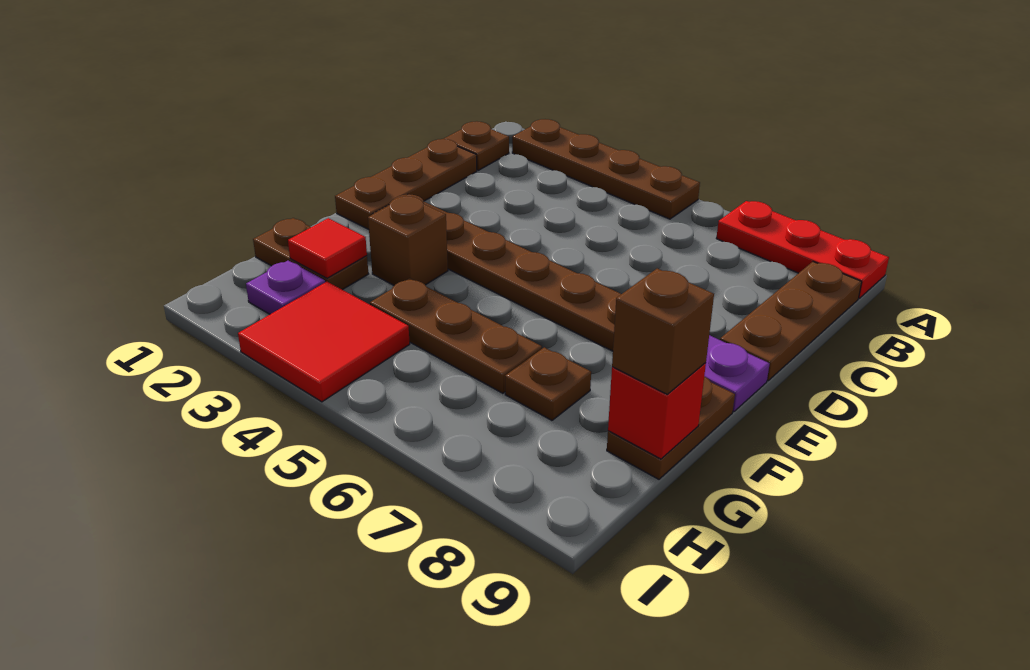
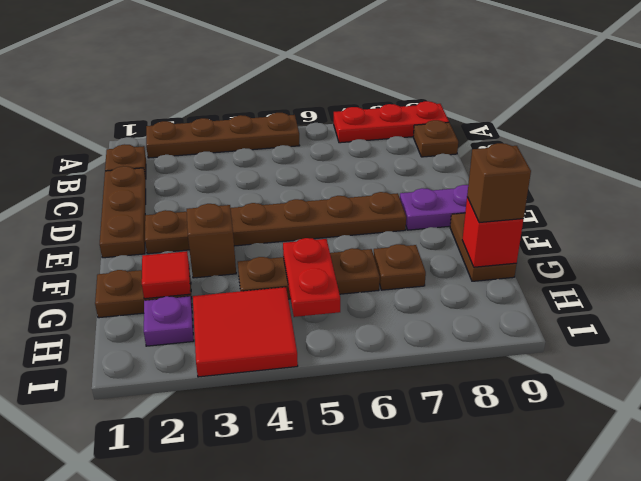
brown 1x3 plate [720,262,862,381] -> brown 1x1 plate [413,120,458,157]
none -> red 1x2 plate [283,238,340,317]

